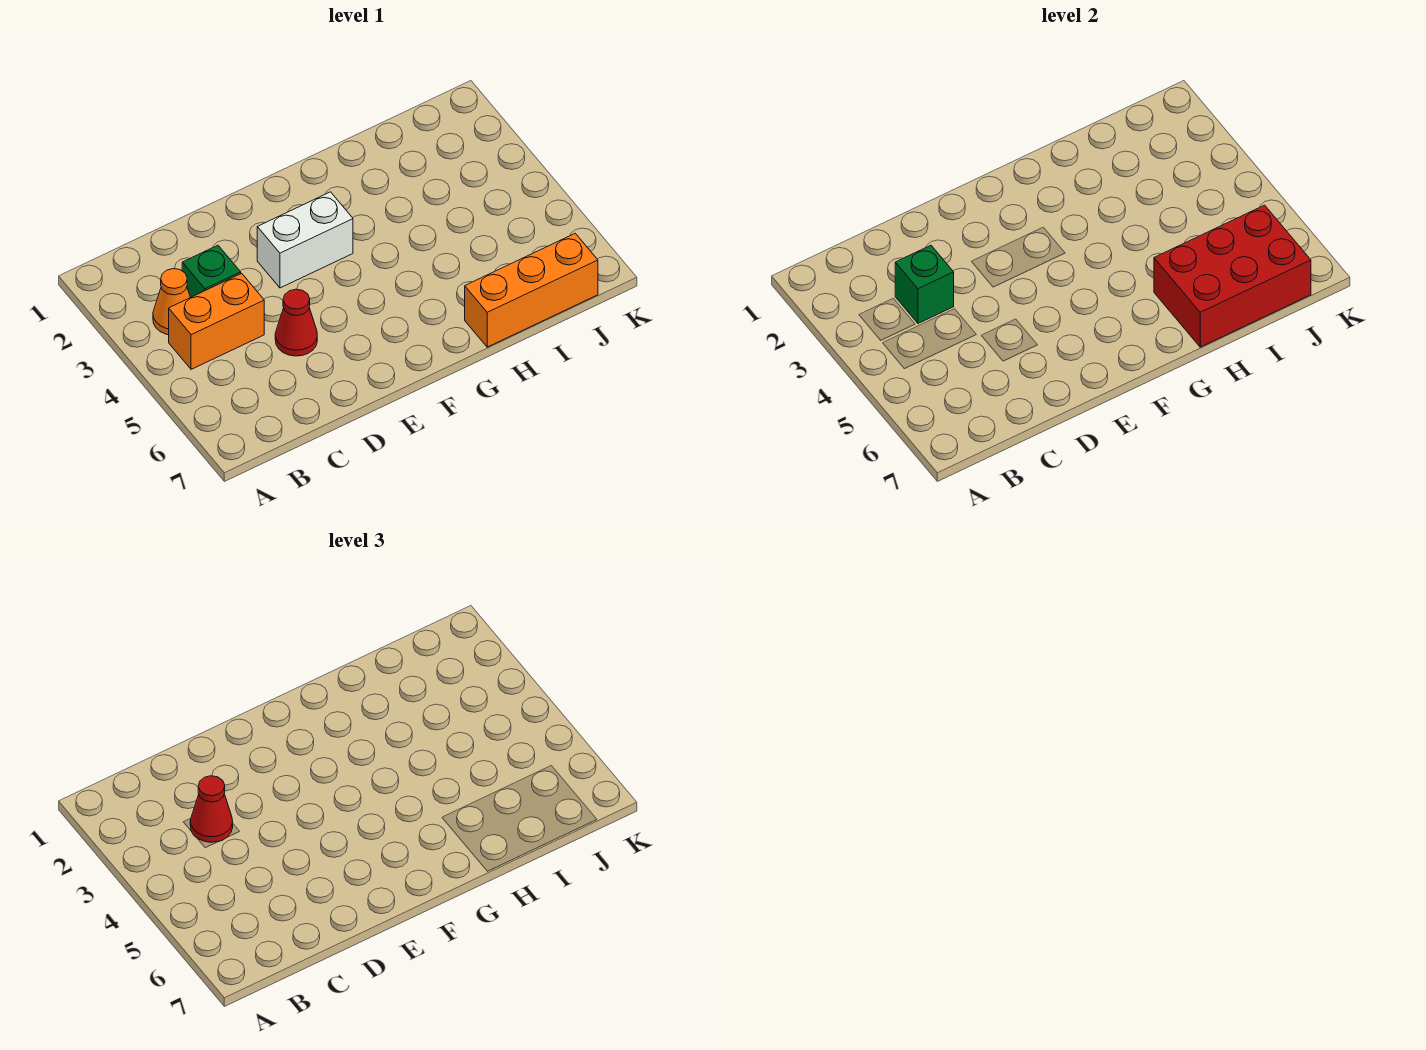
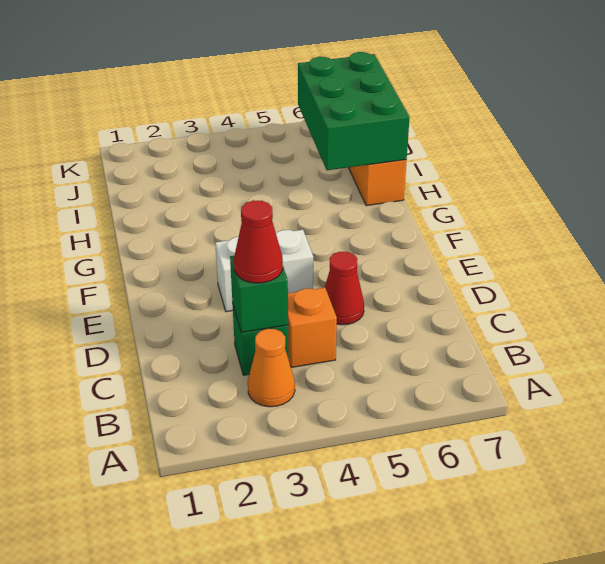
orange 1x2 brick [169,273,264,369] -> orange 1x1 brick [288,288,337,367]
white 1x2 brick [257,192,353,288] -> white 1x2 brick turned to [215,230,313,312]
red 2x3 brick [1154,205,1311,347] -> green 2x3 brick [298,52,410,170]

